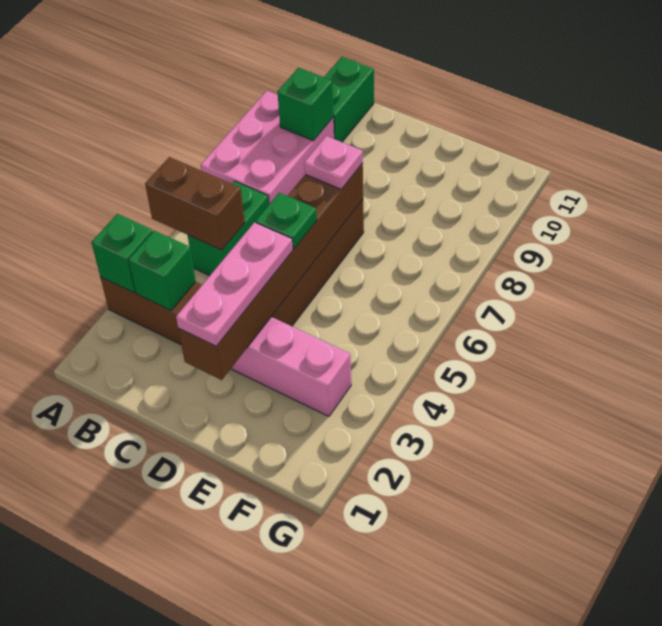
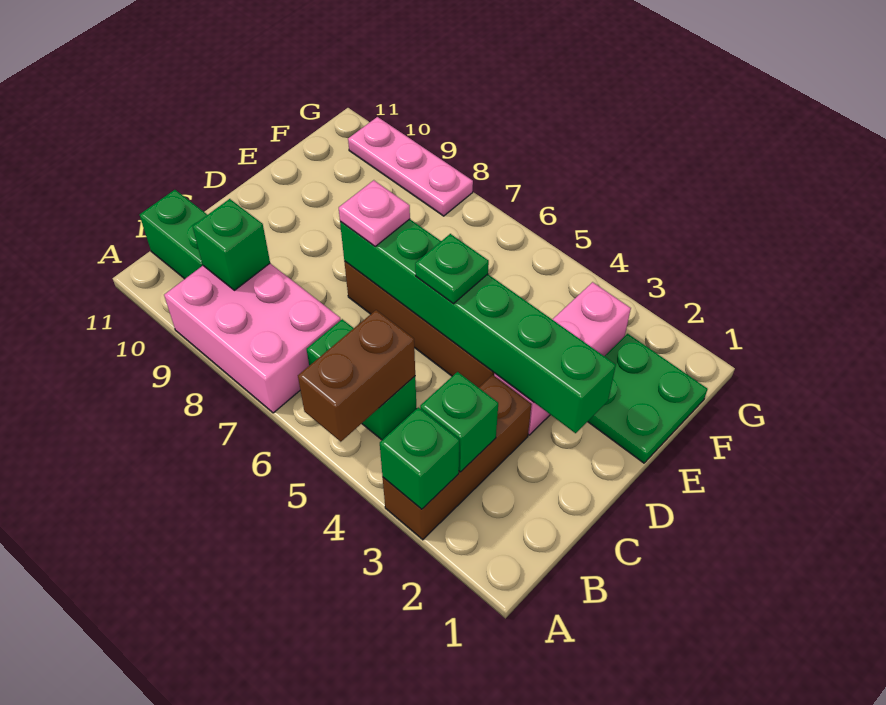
brown 1x6 brick [178,164,363,380] -> green 1x6 brick [340,219,616,433]
pink 1x3 plate [176,222,293,346] -> pink 1x3 plate moved to [348,117,473,216]
none -> green 2x2 plate [588,334,708,463]

